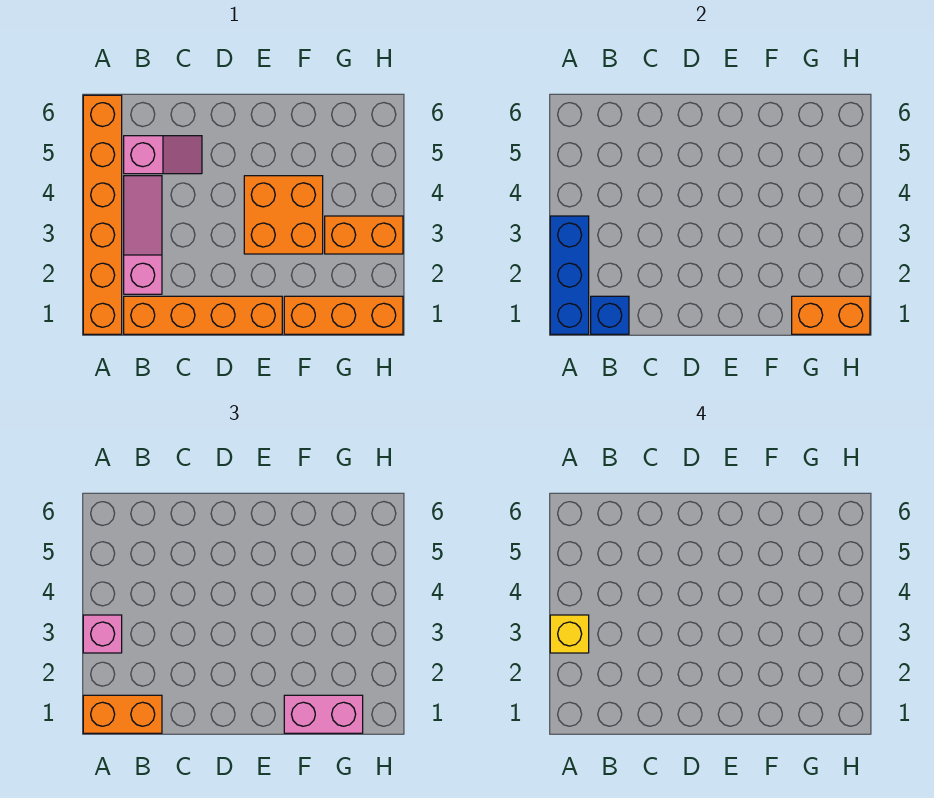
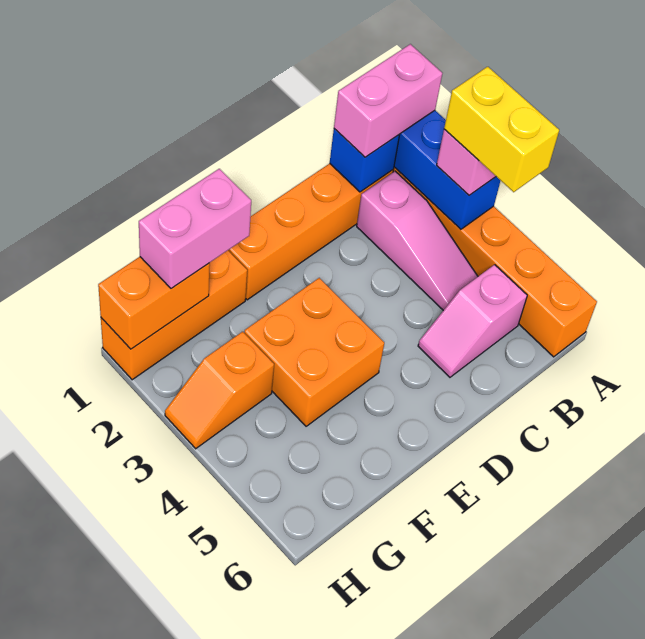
orange 1x2 brick [83,695,162,733] -> pink 1x2 brick [334,44,442,157]
yellow 1x1 brick [550,615,589,653] -> yellow 1x2 brick [444,67,559,192]
orange 1x2 brick [325,216,403,254] -> orange 1x2 slope [165,332,274,449]

